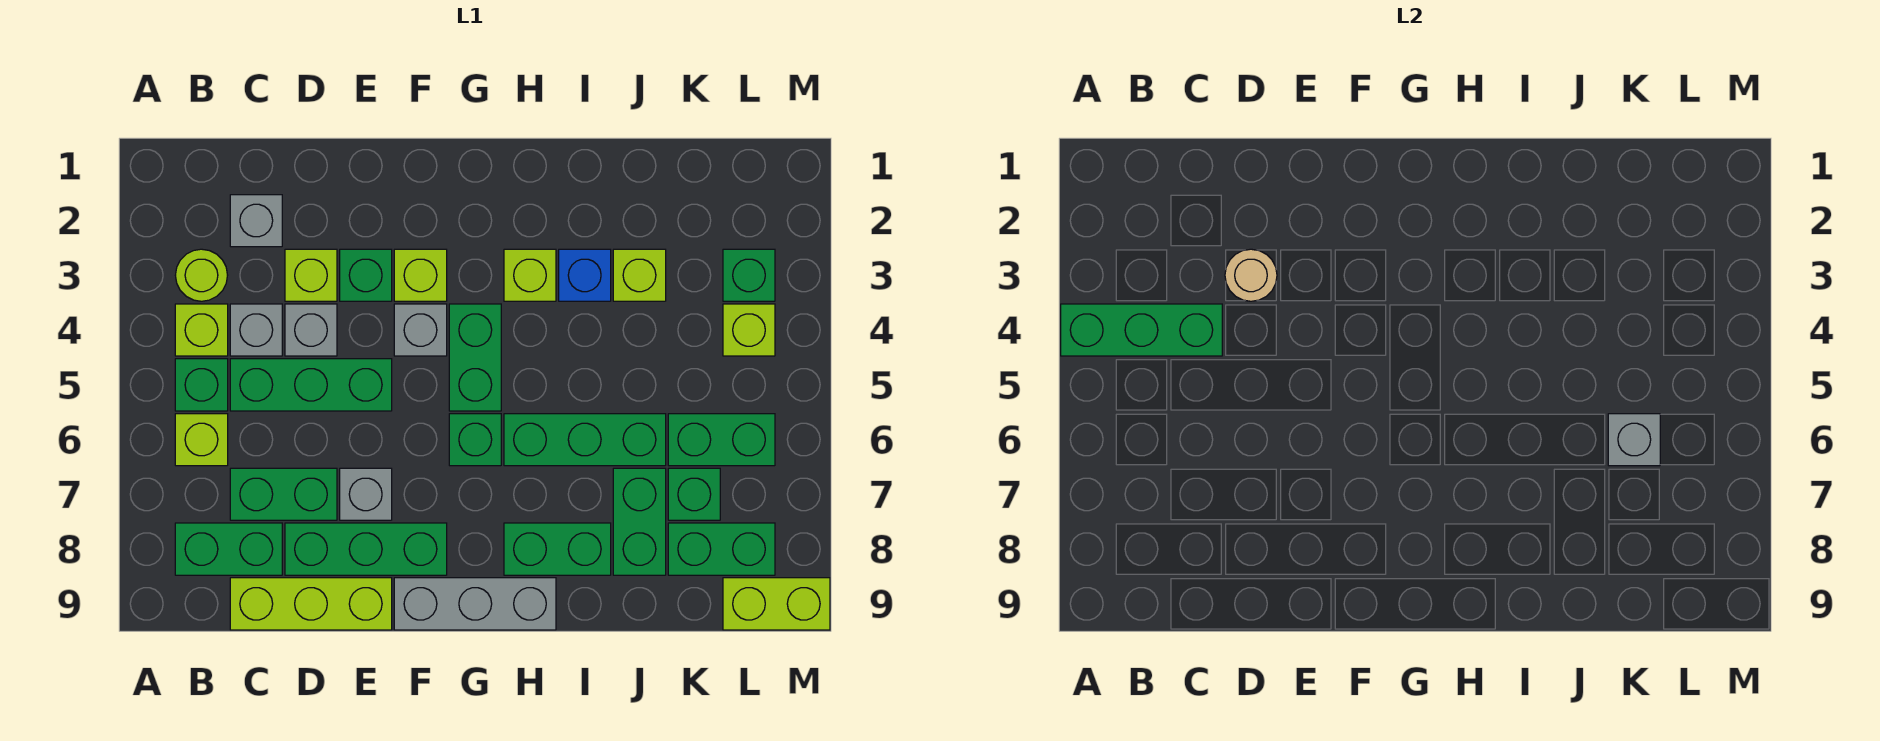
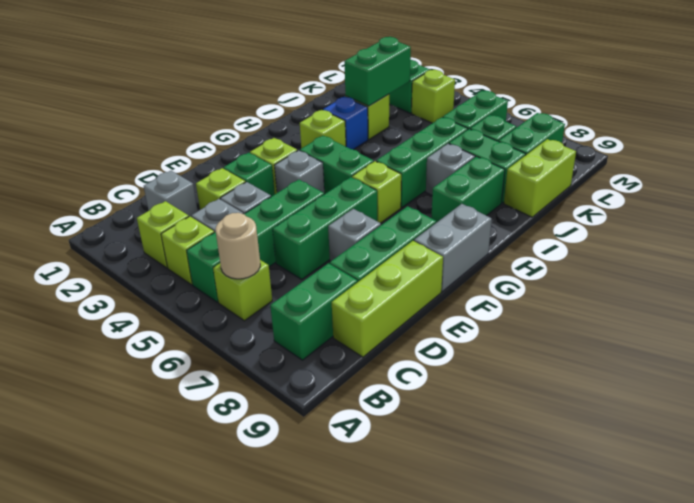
green 1x3 brick [1061,304,1222,356] -> green 1x3 brick moved to [273,177,377,279]
lime 1x1 round brick [175,249,228,301] -> lime 1x1 brick [137,201,189,268]
green 1x2 brick [230,468,337,520] -> green 1x2 brick moved to [344,37,411,106]
tan 1x1 round brick [1225,249,1277,301] -> tan 1x1 round brick moved to [215,213,260,279]
grey 1x3 brick [394,578,556,630] -> grey 1x2 brick [414,204,492,291]
green 1x1 brick [449,414,501,466] -> lime 1x1 brick [352,161,401,223]
grey 1x1 brick [1608,414,1660,466] -> grey 1x1 brick moved to [426,144,475,195]
lime 1x2 brick [723,578,830,630] -> lime 1x2 brick moved to [504,139,576,217]

